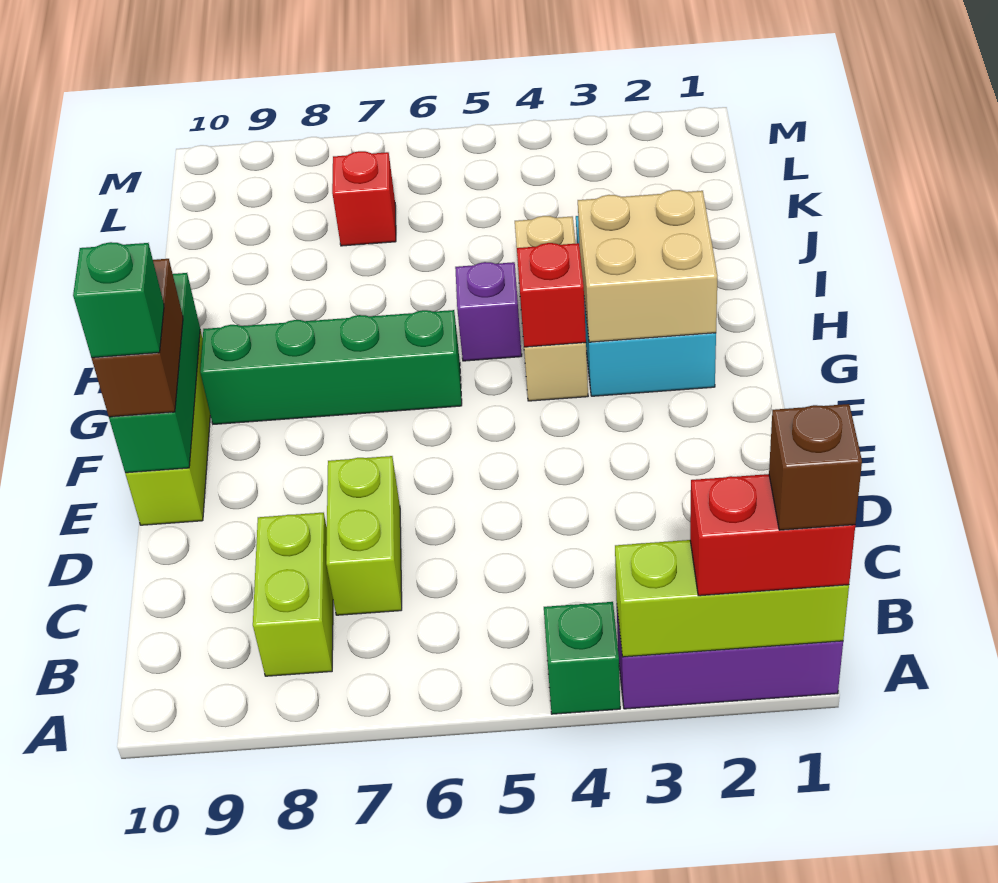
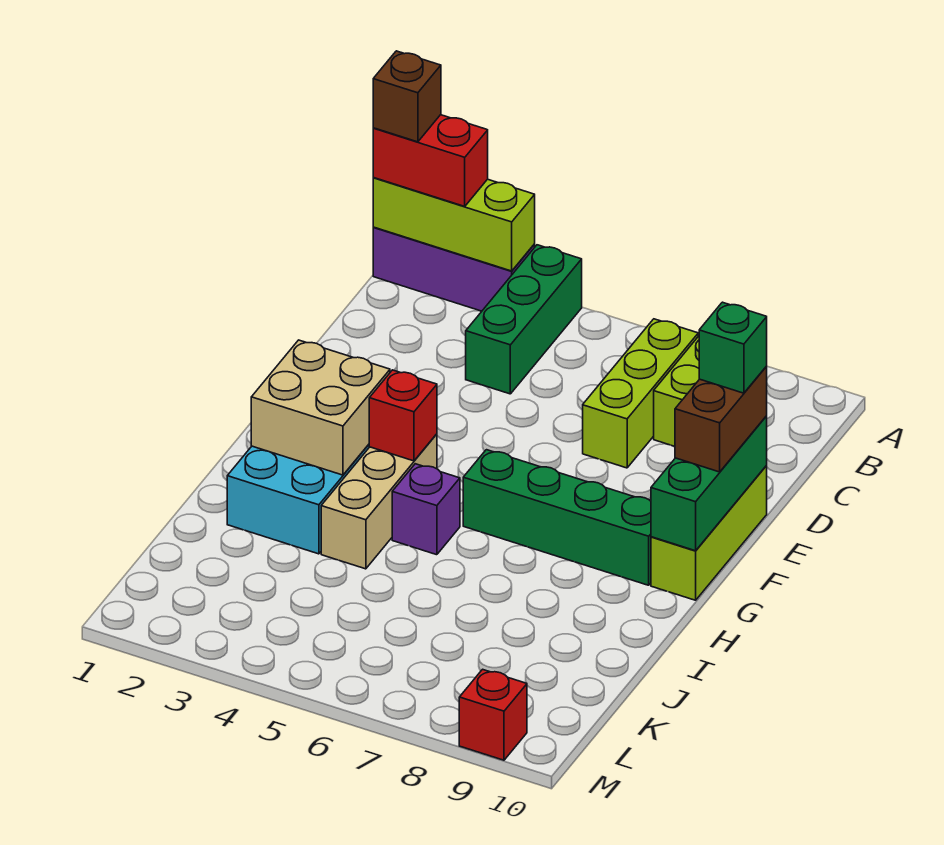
green 1x1 brick [544,602,620,714] -> green 1x3 brick [466,245,582,394]
lime 1x2 brick [326,456,402,615] -> lime 1x3 brick [583,319,698,468]
red 1x1 brick [332,151,396,246] -> red 1x1 brick moved to [459,669,527,760]

